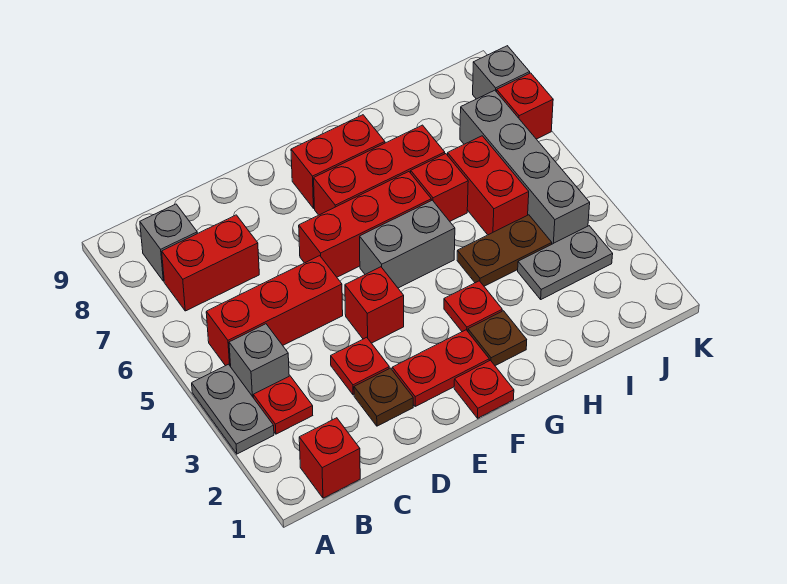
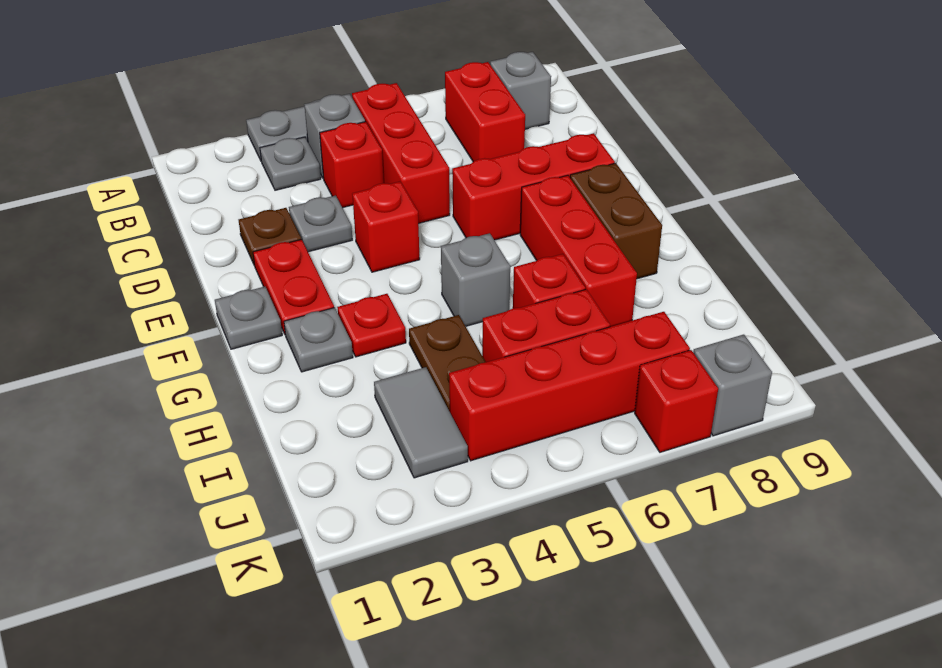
red 1x1 brick [299,418,360,498] -> red 1x1 brick moved to [320,122,384,208]
red 1x1 plate [253,376,313,434] -> grey 1x1 plate [260,137,321,190]
red 1x1 plate [331,337,389,395] -> grey 1x1 plate [289,195,352,252]
red 1x3 brick [299,172,431,277] -> red 1x3 brick turned to [452,133,615,240]
red 1x1 plate [454,360,514,418] -> grey 1x1 plate [215,287,282,349]
grey 1x2 brick [360,200,455,288] -> grey 1x1 brick [441,233,510,326]
red 1x2 brick [291,115,385,208] -> brown 1x2 brick [570,163,662,279]
brown 1x1 plate [468,311,527,366] -> grey 1x1 plate [284,308,353,372]
grey 1x2 plate [518,226,613,299] -> grey 1x2 tile [374,367,468,478]
grey 1x4 brick [460,90,590,244] -> red 1x4 brick [449,312,690,461]

